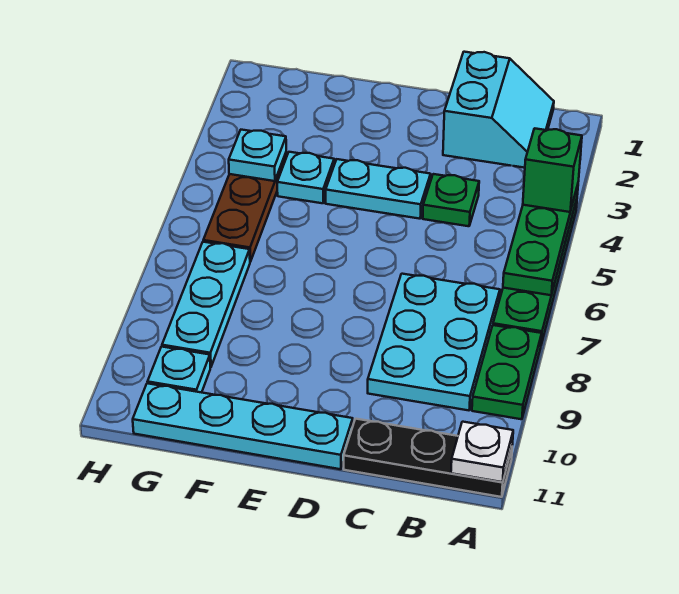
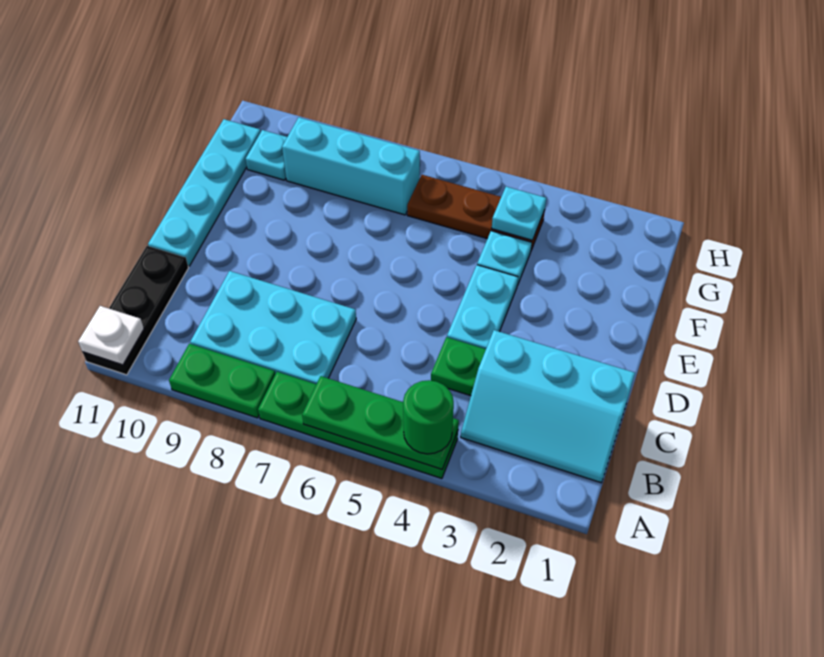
green 1x1 brick [523,128,582,212] -> green 1x1 round brick [403,380,454,454]
cyan 2x2 slope [443,52,554,168] -> cyan 2x3 slope [461,330,635,483]
cyan 1x3 plate [162,242,250,367] -> cyan 1x3 brick [282,117,420,215]

